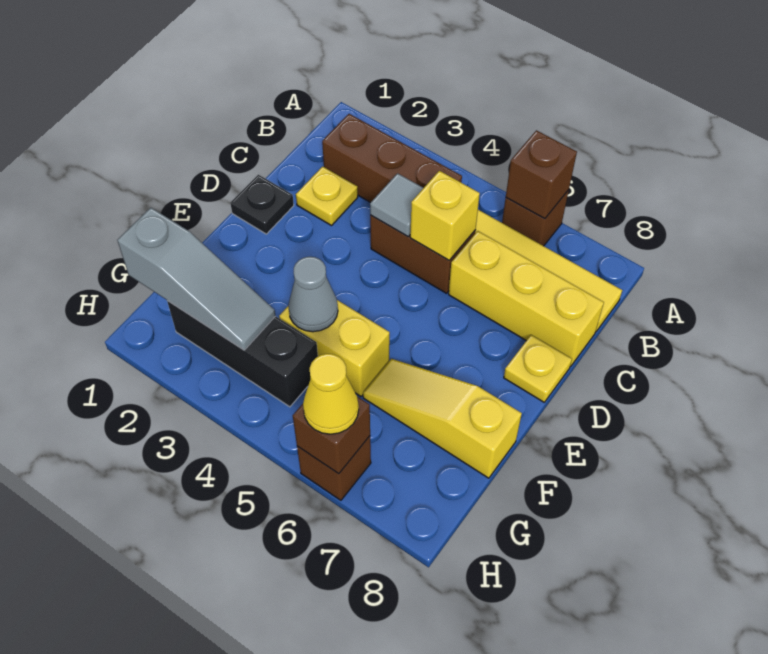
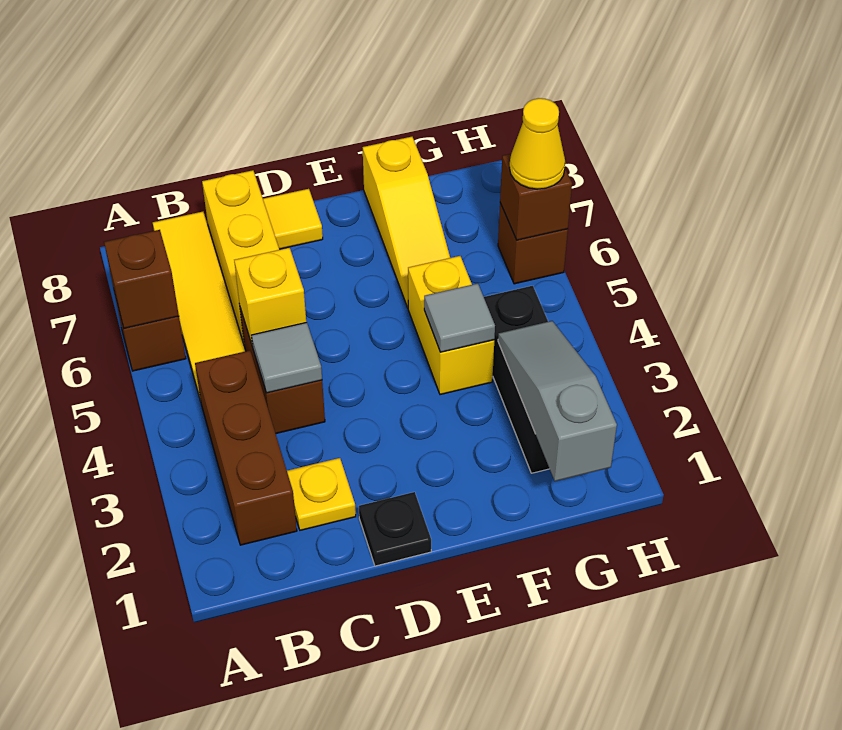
yellow 1x1 plate [504,335,572,402] -> yellow 1x1 tile [263,189,323,249]
grey 1x1 cone [288,257,338,332] -> grey 1x1 tile [424,283,495,352]

